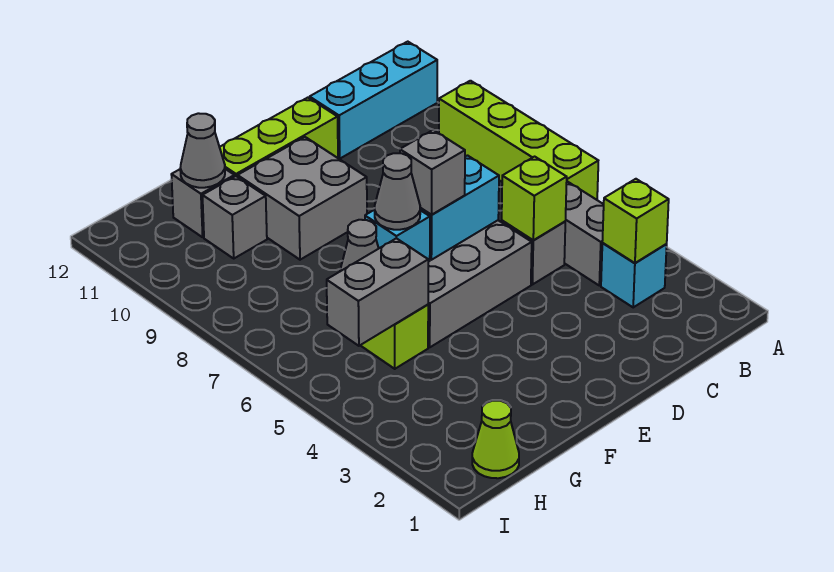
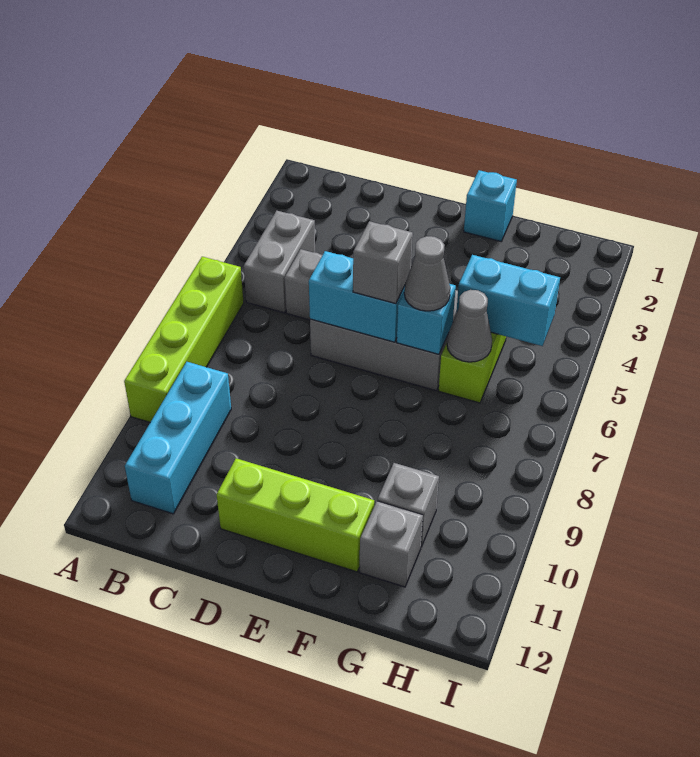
cyan 1x3 brick [310,42,437,159] -> cyan 1x3 brick turned to [125,362,231,514]
cyan 1x1 brick [601,243,667,307] -> cyan 1x1 brick moved to [464,170,517,241]
lime 1x1 brick [602,179,669,263] -> none
lime 1x1 brick [502,157,567,240] -> none
grey 2x2 brick [238,137,367,260] -> none
grey 1x2 brick [327,238,428,346] -> cyan 1x2 brick [456,255,560,346]
grey 1x1 cone [180,113,225,188] -> none
lime 1x1 cone [472,401,519,478] -> none

